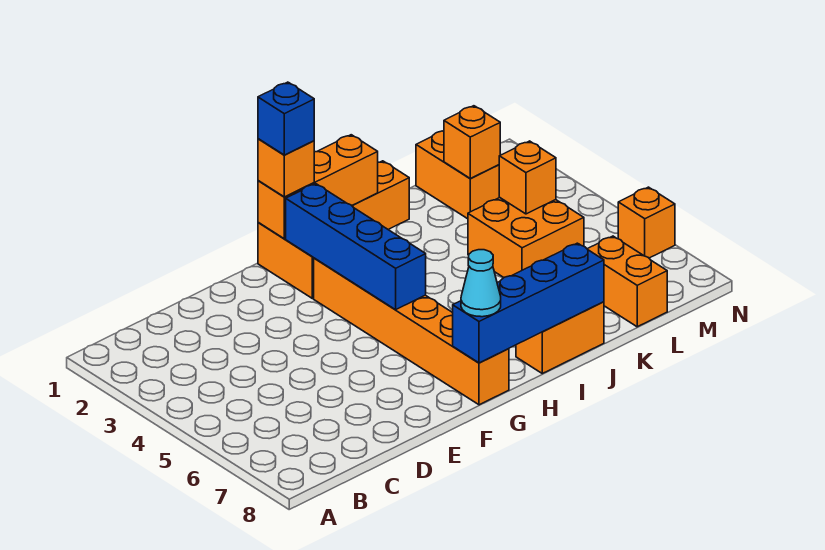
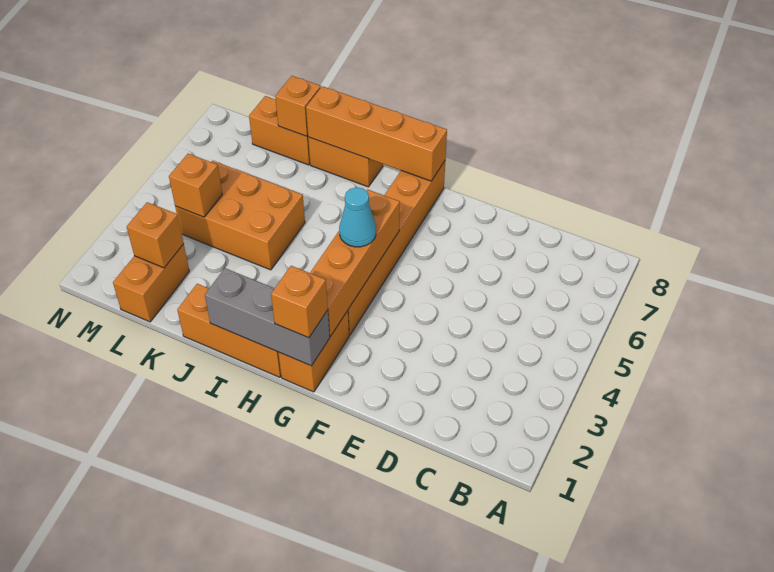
orange 1x3 brick [258,135,378,239] -> grey 1x3 brick [205,268,330,366]
blue 1x1 brick [258,82,314,155] -> none
blue 1x4 brick [286,184,426,310] -> orange 1x4 brick [310,190,400,337]
blue 1x4 brick [453,243,604,363] -> orange 1x4 brick [306,86,447,181]
cyan 1x1 cone [461,250,501,317] -> cyan 1x1 cone moved to [339,187,376,247]
orange 2x2 brick [468,198,584,277] -> orange 2x3 brick [175,161,305,270]
orange 1x2 brick [588,236,667,327] -> orange 1x2 brick turned to [249,96,310,165]
orange 1x1 brick [618,187,675,258] -> orange 1x1 brick moved to [275,76,321,136]

